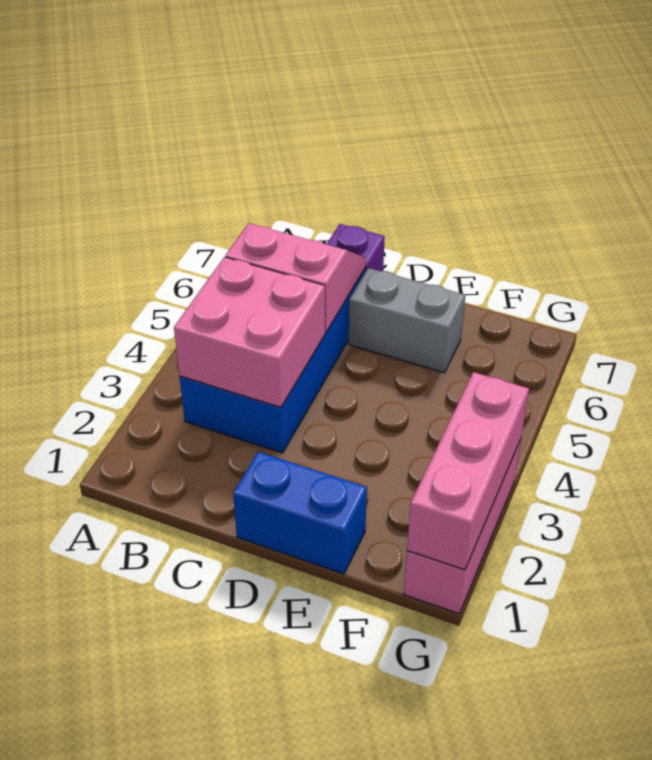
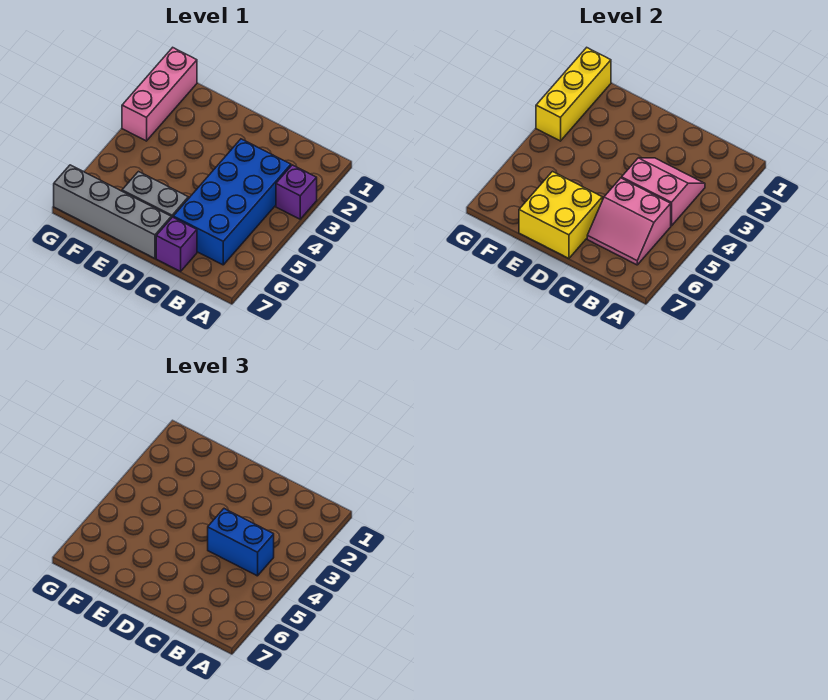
none -> purple 1x1 brick [276,165,317,219]
pink 2x2 brick [174,257,325,407] -> pink 2x2 slope [622,158,705,226]
blue 1x2 brick [233,452,367,574] -> blue 1x2 brick moved to [208,509,274,576]
none -> yellow 2x2 brick [519,172,602,258]
none -> grey 1x4 brick [54,165,171,258]
pink 1x3 brick [407,372,529,570] -> yellow 1x3 brick [536,48,611,141]

